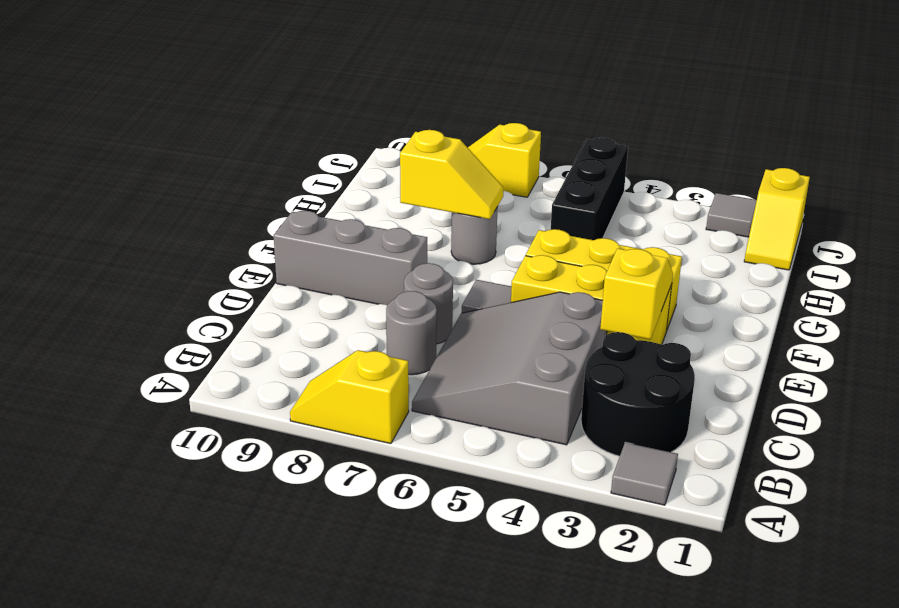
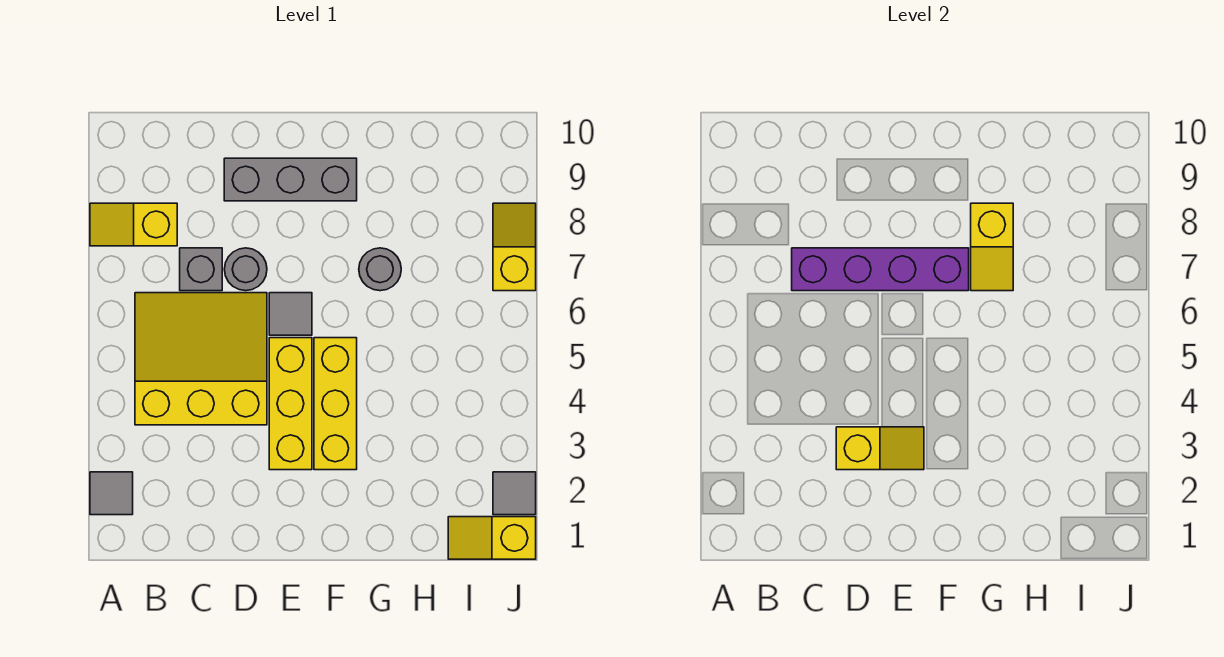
yellow 1x2 slope [290,350,409,444] -> yellow 1x2 slope turned to [90,203,177,246]
black 2x2 round brick [581,332,695,456] -> none
grey 3x3 slope [412,292,607,445] -> yellow 3x3 slope [135,293,267,425]
grey 1x1 round brick [386,291,437,375] -> grey 1x1 brick [180,248,222,291]
none -> purple 1x4 brick [792,248,969,291]
grey 1x3 brick [274,211,427,305] -> grey 1x3 brick turned to [224,158,357,201]
black 1x3 brick [551,137,628,240] -> none

